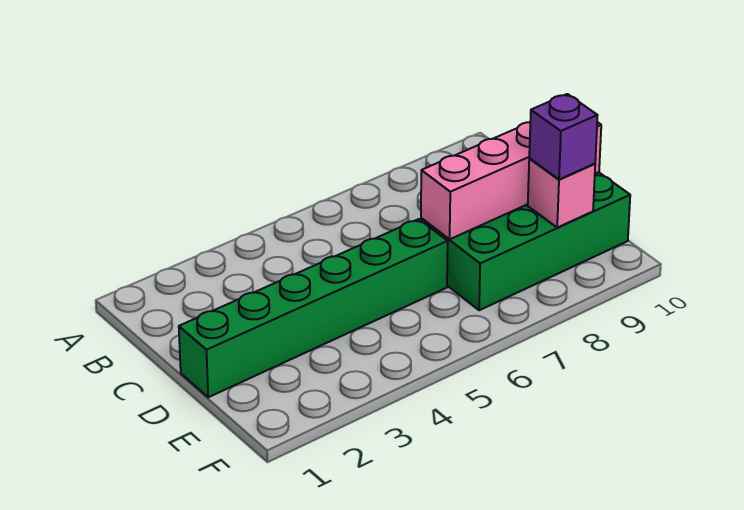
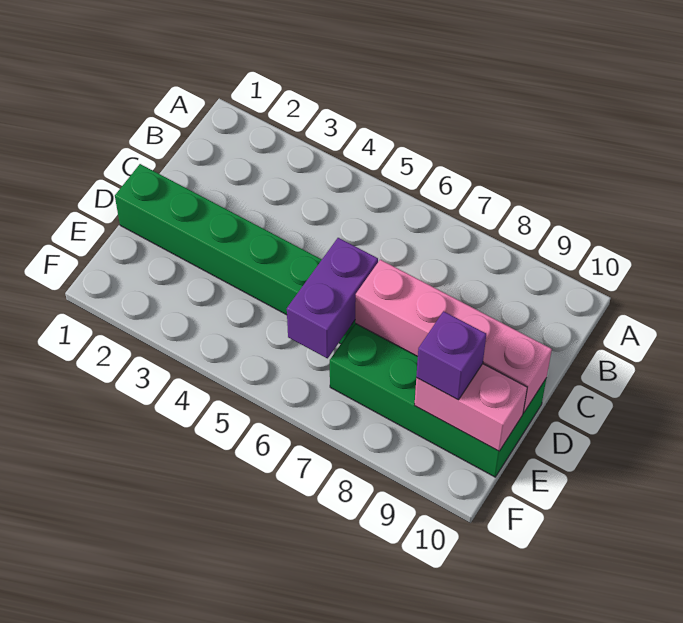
none -> purple 1x2 brick [287,238,378,358]
pink 1x1 brick [528,158,595,227] -> pink 1x2 brick [414,364,527,451]

